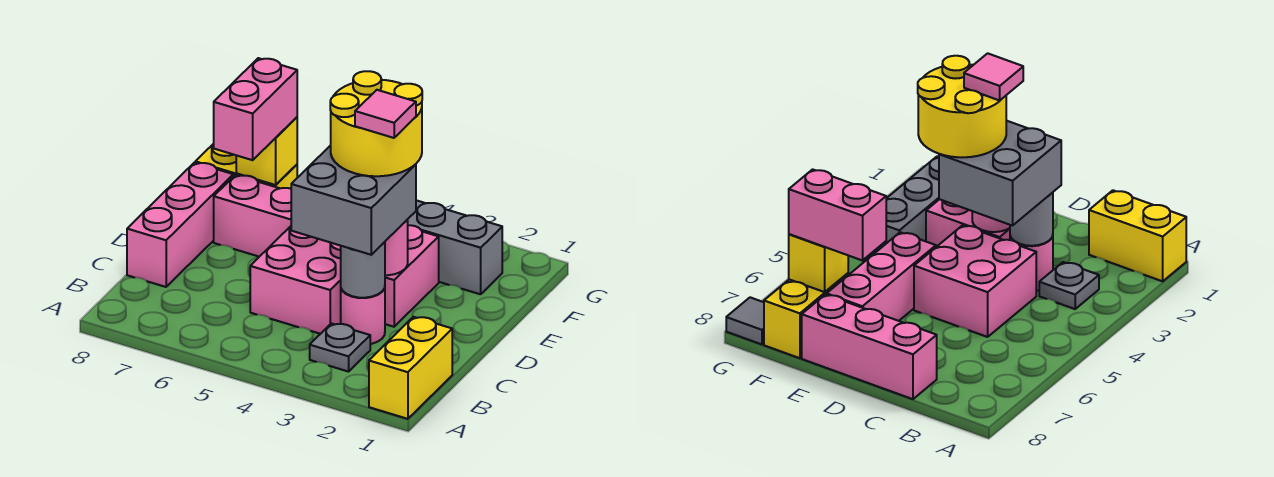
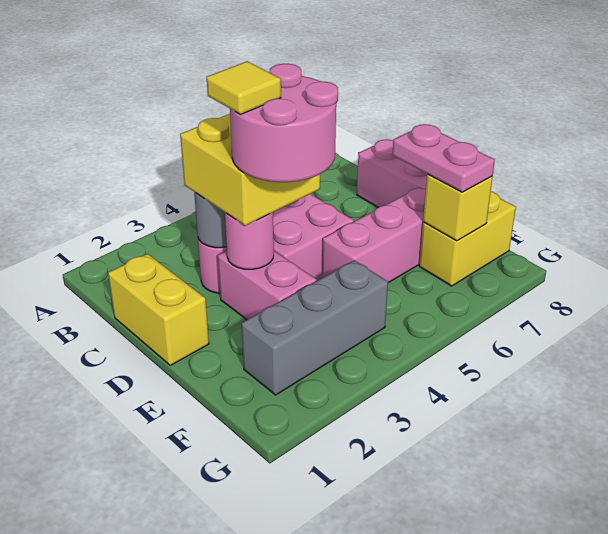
yellow 1x2 brick [369,317,452,419] -> yellow 1x2 brick moved to [108,254,209,365]
grey 1x1 plate [310,323,370,372] -> none
grey 2x2 brick [291,145,416,255] -> yellow 2x2 brick [180,114,320,226]
yellow 2x2 round brick [330,71,422,176] -> pink 2x2 round brick [230,64,338,182]
pink 1x1 tile [355,90,416,138] -> yellow 1x1 tile [207,61,281,114]
pink 1x2 brick [214,58,297,160] -> pink 1x2 plate [392,124,495,192]
grey 1x1 tile [726,297,764,344] -> none

